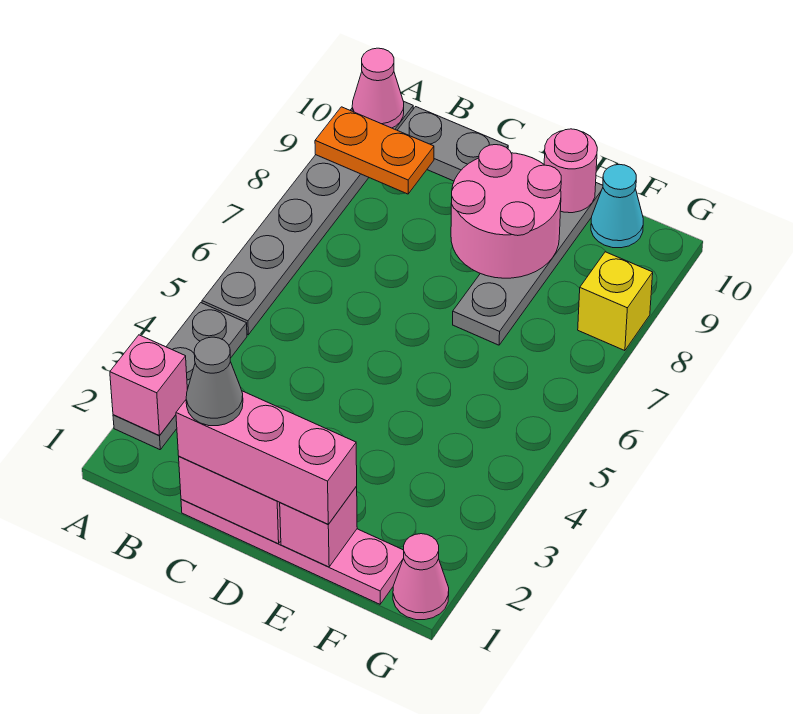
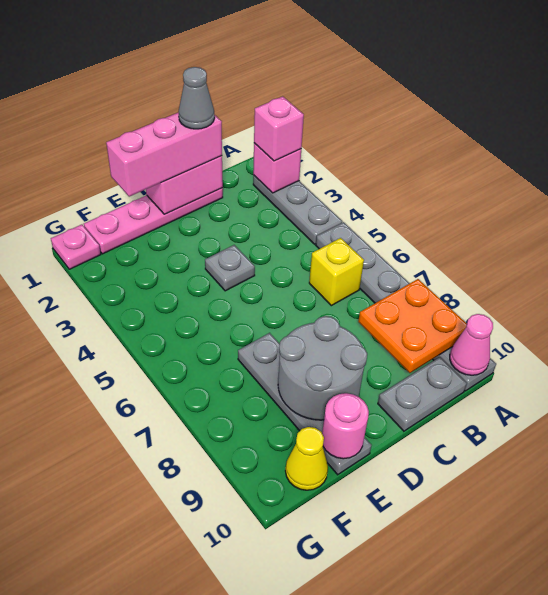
orange 1x2 plate [315,107,434,194] -> orange 2x2 plate [358,279,467,373]
none -> grey 1x1 plate [205,245,255,291]
pink 2x2 round brick [451,145,561,278] -> grey 2x2 round brick [278,316,367,420]
pink 1x1 brick [280,486,357,567] -> pink 1x1 brick moved to [254,96,304,161]
cyan 1x1 cone [591,164,643,248] -> yellow 1x1 cone [286,427,328,490]
pink 1x1 cone [393,534,449,620] -> pink 1x1 plate [51,225,101,269]
yellow 1x1 brick [578,252,653,351] -> yellow 1x1 brick moved to [309,238,364,306]

